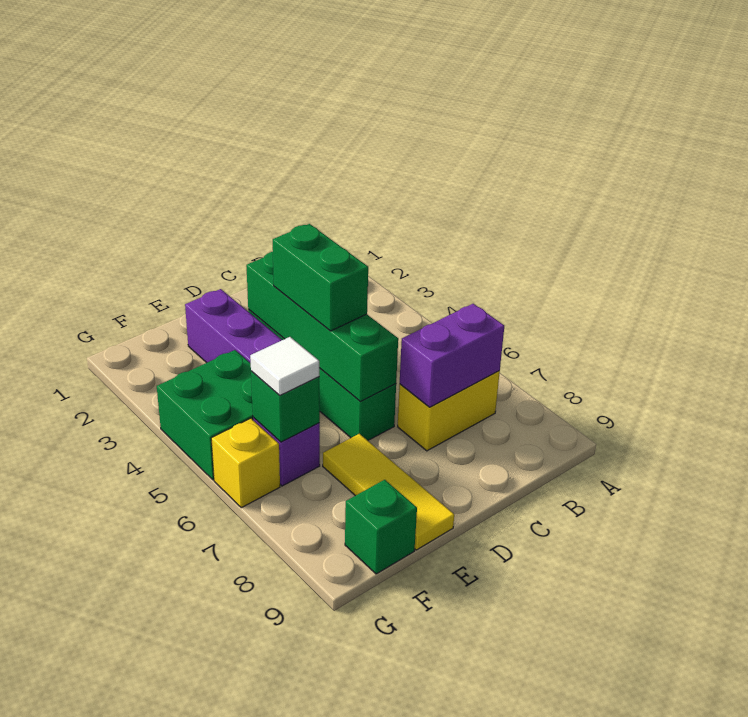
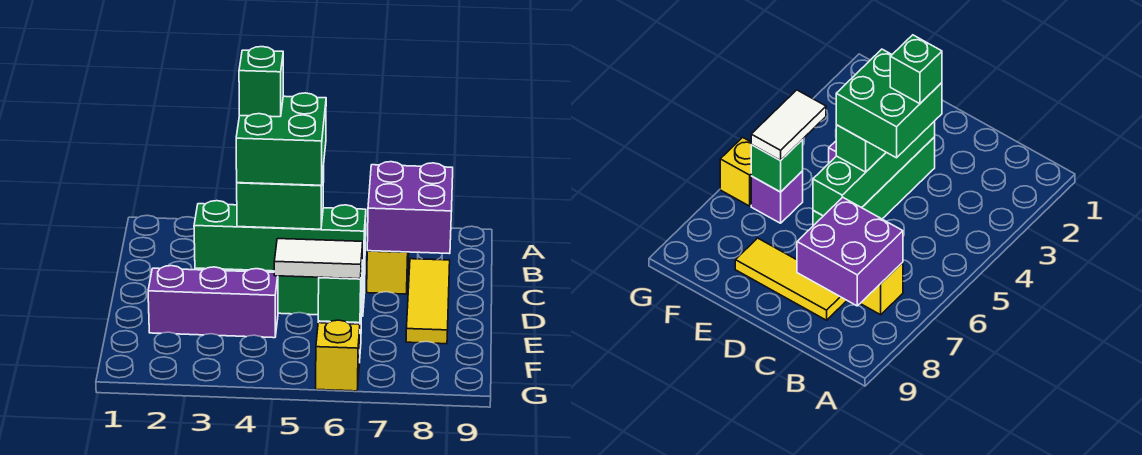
purple 1x2 brick [400,304,504,407] -> purple 2x2 brick [367,162,453,254]
yellow 1x3 tile [323,434,454,550] -> yellow 1x3 tile turned to [406,259,450,344]
green 2x2 brick [157,350,253,480] -> green 2x2 brick moved to [236,93,326,185]
white 1x1 tile [250,337,319,395] -> white 1x2 tile [274,239,363,279]
green 1x1 brick [345,480,417,574] -> green 1x1 brick moved to [239,47,283,117]

